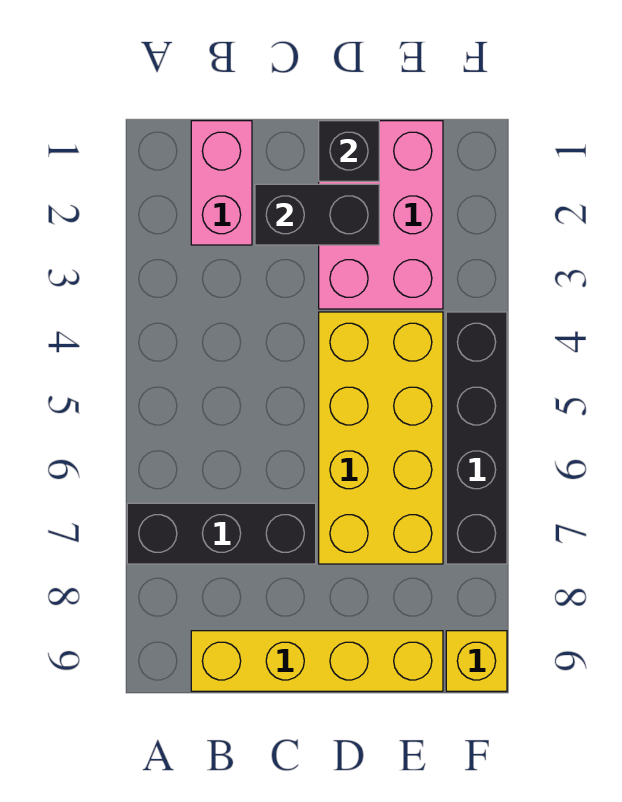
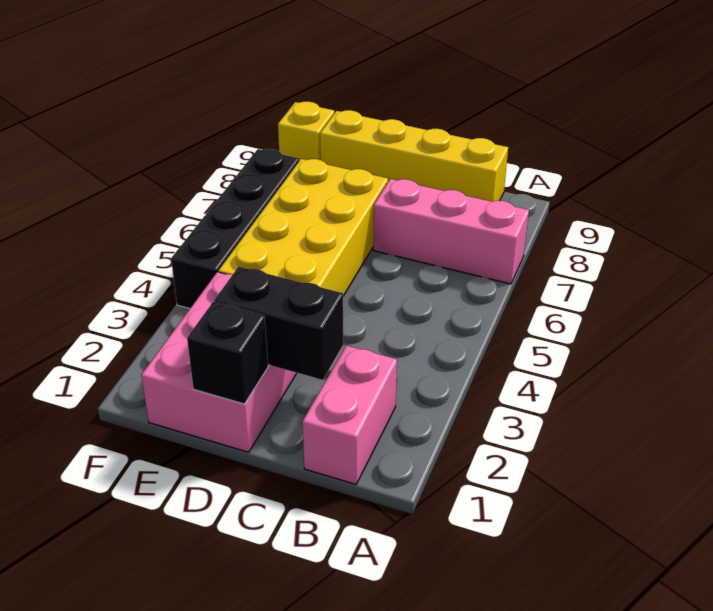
black 1x3 brick [127,503,316,564] -> pink 1x3 brick [373,179,529,284]

